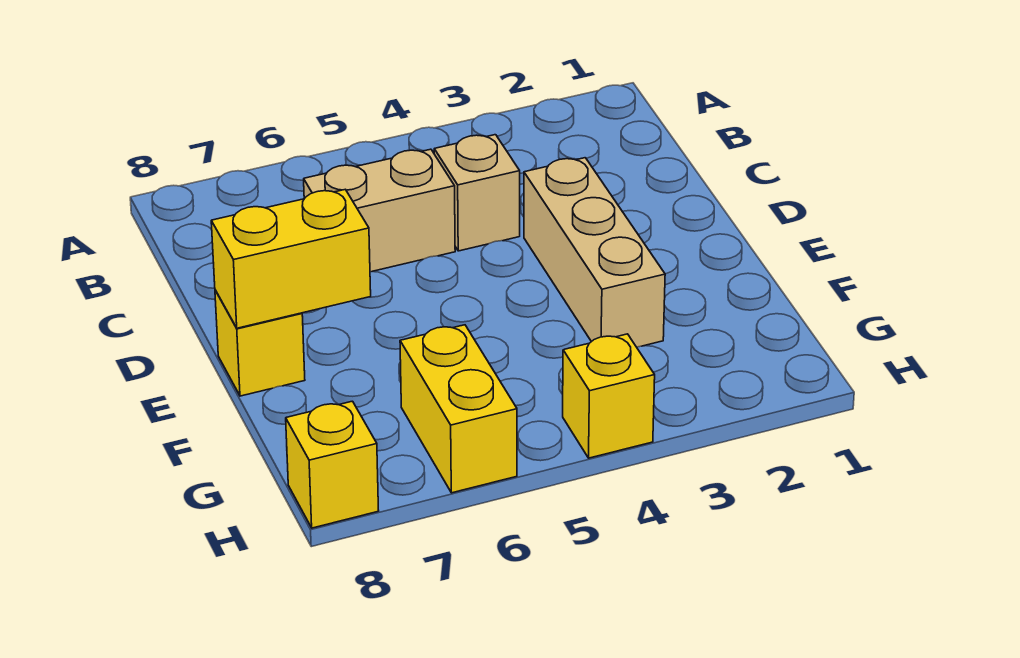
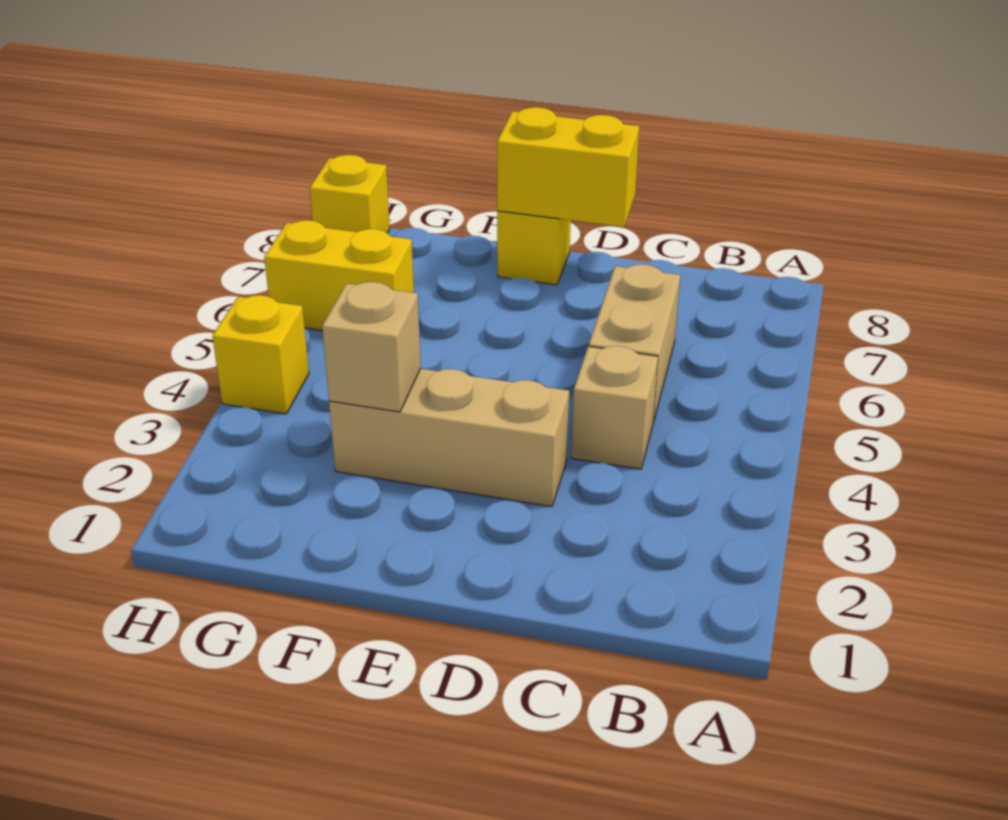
yellow 1x2 brick [211,190,371,328] -> yellow 1x2 brick turned to [497,107,639,227]
none -> tan 1x1 brick [322,282,421,412]

